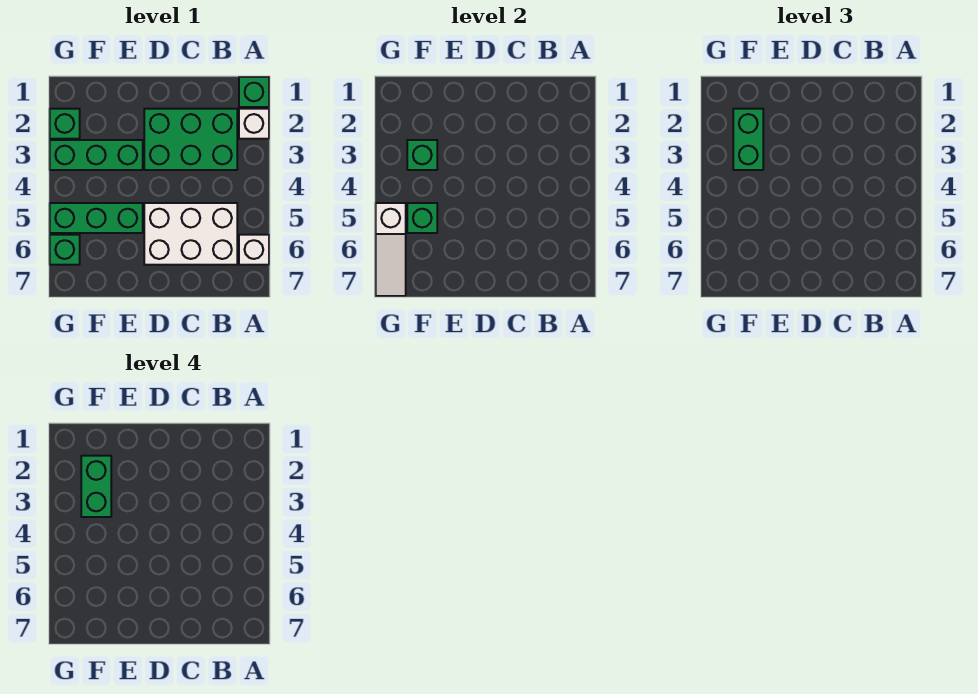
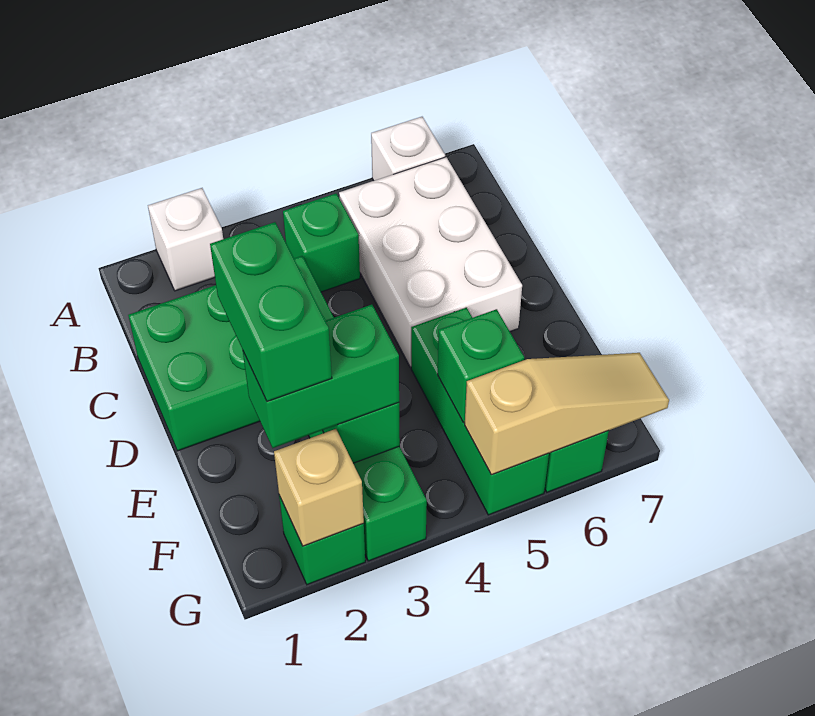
green 1x1 brick [239,77,269,107] -> green 1x1 brick moved to [283,194,360,292]
green 2x3 brick [144,109,237,170] -> green 2x3 brick turned to [128,256,334,451]
green 1x2 brick [81,456,111,517] -> green 1x2 brick turned to [210,222,332,401]
none -> tan 1x1 brick [274,429,364,546]
white 1x3 slope [376,203,406,296] -> tan 1x3 slope [465,353,669,475]

